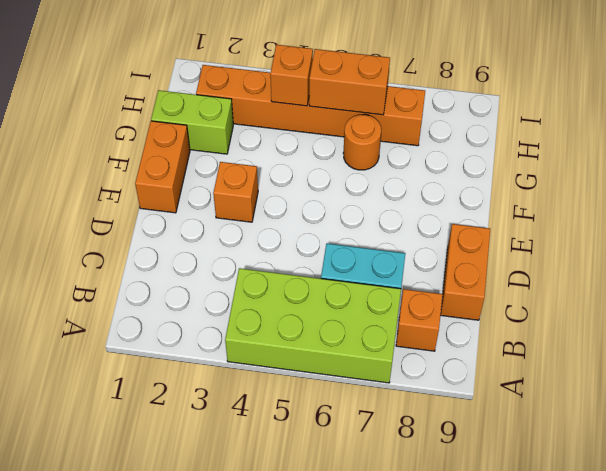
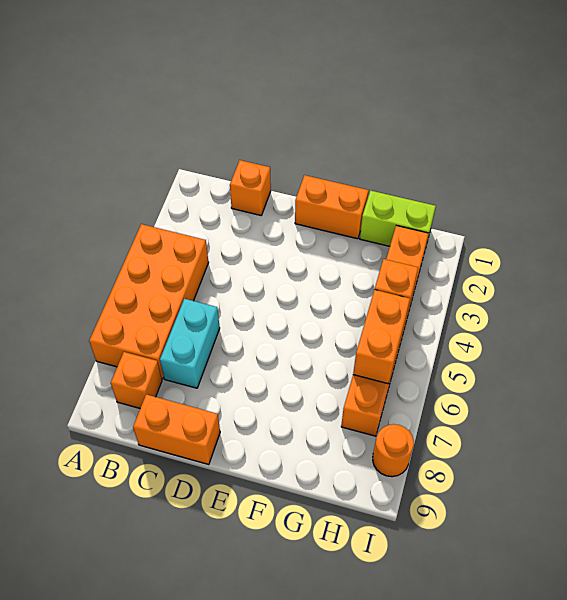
lime 2x4 brick [225,268,401,383] -> orange 2x4 brick [89,224,209,379]
orange 1x1 brick [213,162,258,222] -> orange 1x1 brick moved to [230,160,271,215]
lime 1x2 brick [151,90,233,154] -> lime 1x2 brick turned to [360,191,436,249]
orange 1x1 round brick [343,114,381,170] -> orange 1x1 round brick moved to [373,424,414,477]

